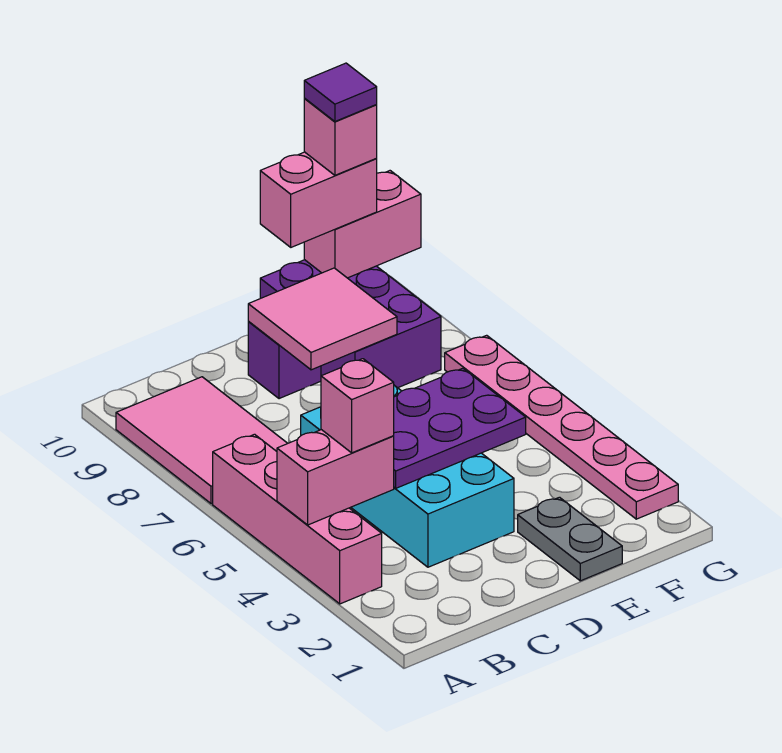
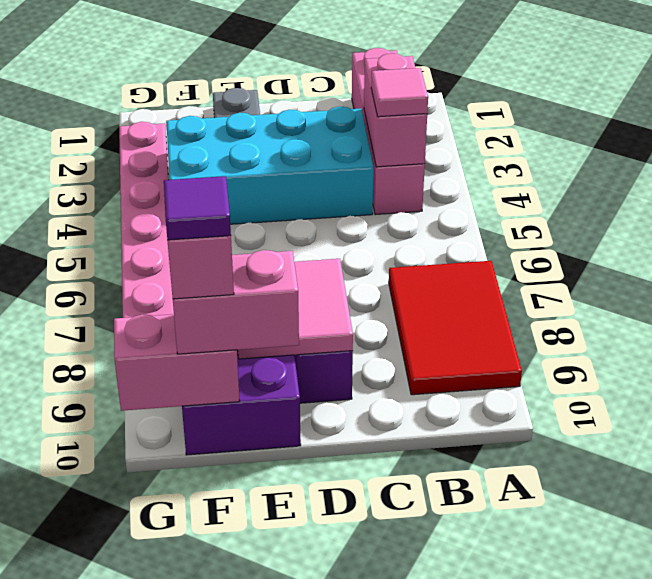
pink 1x4 brick [213,434,382,604] -> pink 1x4 brick moved to [352,48,425,215]
pink 1x2 brick [277,430,394,525] -> pink 1x2 brick turned to [364,53,427,167]
pink 2x3 tile [116,377,288,504] -> red 2x3 tile [389,261,522,395]
pink 1x1 brick [321,359,394,453] -> pink 1x1 tile [371,68,428,117]
cyan 2x4 brick [301,385,514,567] -> cyan 2x4 brick turned to [166,106,374,224]
purple 2x3 plate [394,368,526,488] -> none

